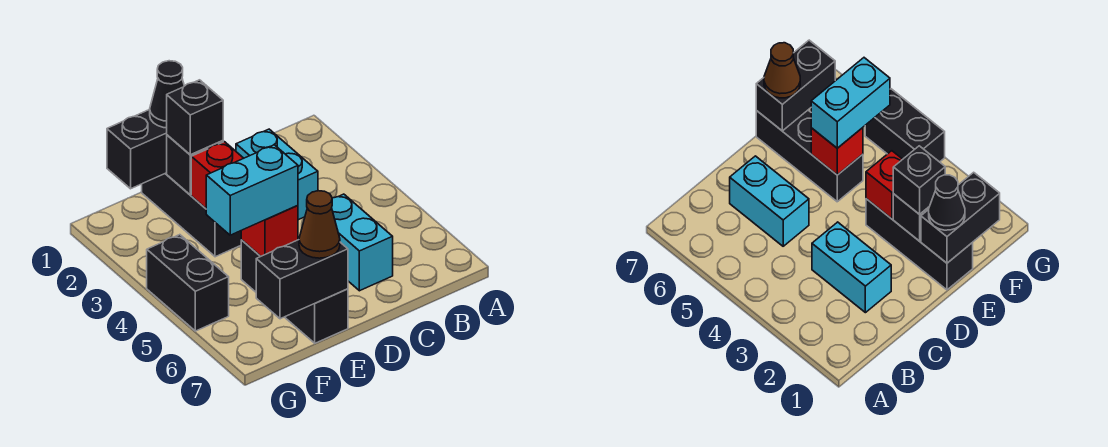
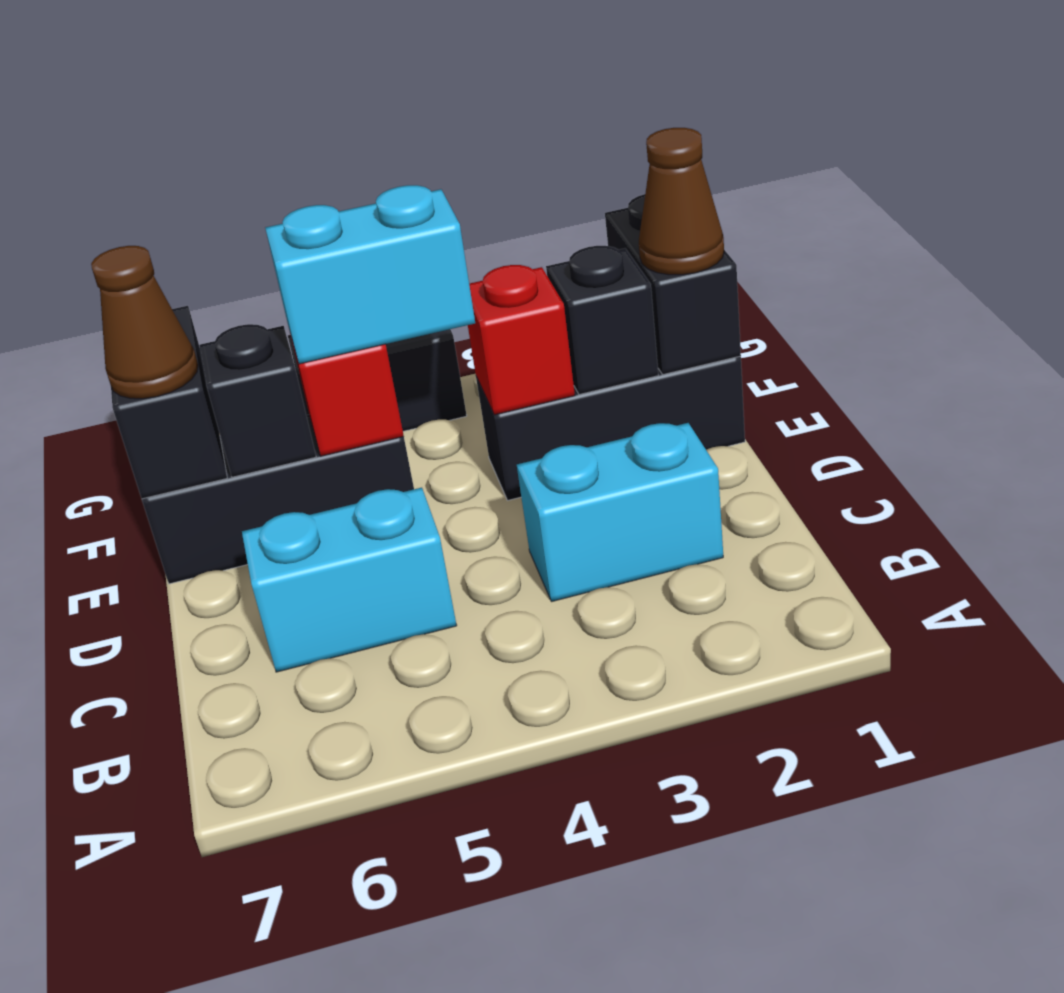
black 1x1 cone [150,61,184,128] -> brown 1x1 cone [639,128,724,275]
black 1x1 brick [167,80,223,155] -> black 1x1 brick moved to [199,324,316,477]
cyan 1x2 brick [206,145,298,235] -> cyan 1x2 brick turned to [265,185,475,364]

